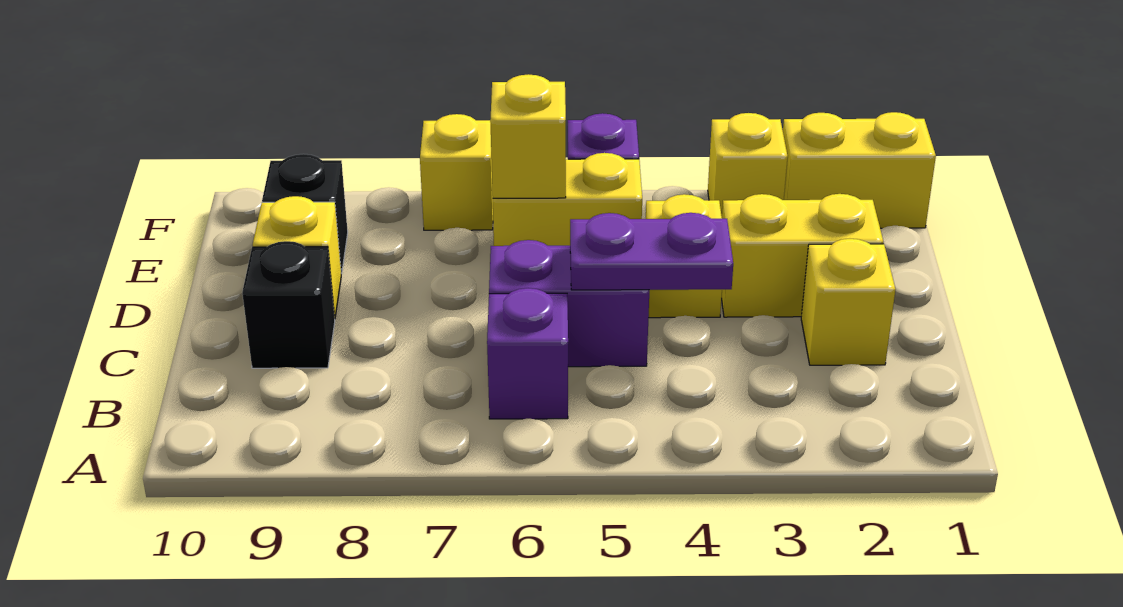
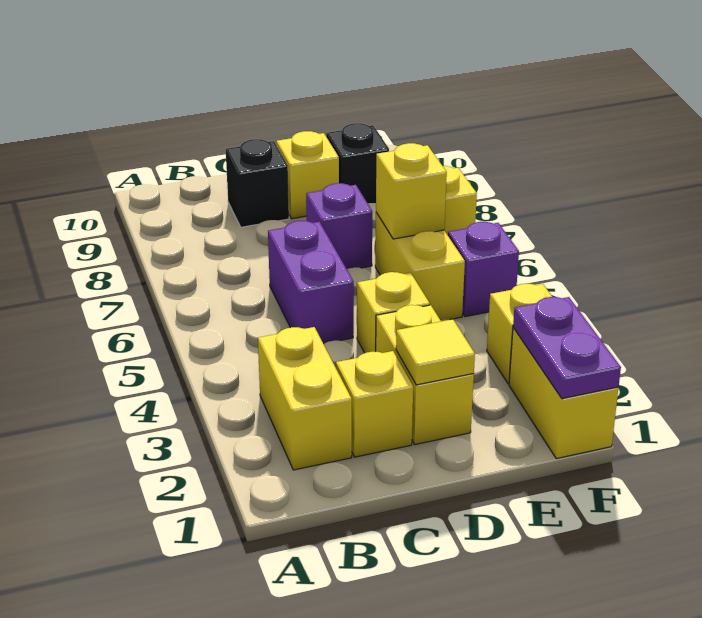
none -> yellow 1x2 brick [258,327,352,470]
purple 1x1 brick [487,288,568,419] -> purple 1x1 brick moved to [306,183,372,269]
purple 1x2 plate [570,213,733,290] -> purple 1x2 plate moved to [513,297,621,399]
none -> yellow 1x1 tile [396,319,475,385]

